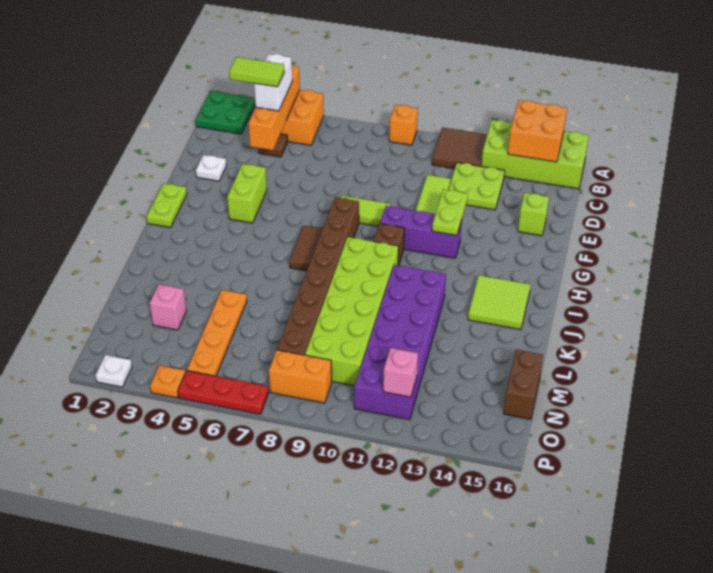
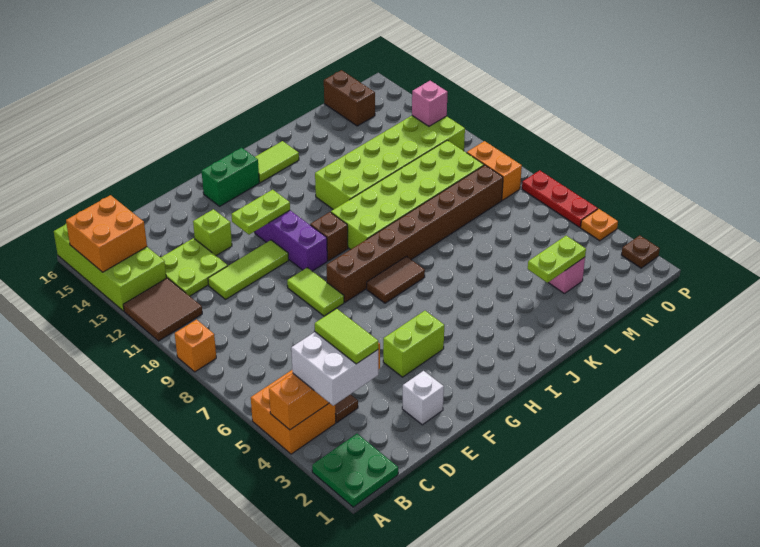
white 1x2 brick [254,54,292,111] -> white 2x2 brick [291,332,378,406]
white 1x1 plate [196,155,226,181] -> white 1x1 brick [402,371,444,425]
lime 1x1 brick [518,193,549,236] -> lime 1x1 brick moved to [193,209,232,255]
lime 1x2 plate [147,183,187,227] -> lime 1x2 plate moved to [528,236,586,283]
none -> green 1x2 brick [202,148,259,206]
lime 2x2 tile [468,275,531,329] -> lime 1x2 tile [255,141,299,183]
purple 2x6 brick [354,265,446,420] -> lime 2x6 brick [315,116,465,210]
orange 1x4 plate [187,290,247,376] -> none
brown 1x2 brick [504,350,543,419] -> brown 1x2 brick turned to [324,70,375,126]
white 1x1 plate [95,355,132,387] -> brown 1x1 plate [621,235,660,268]

